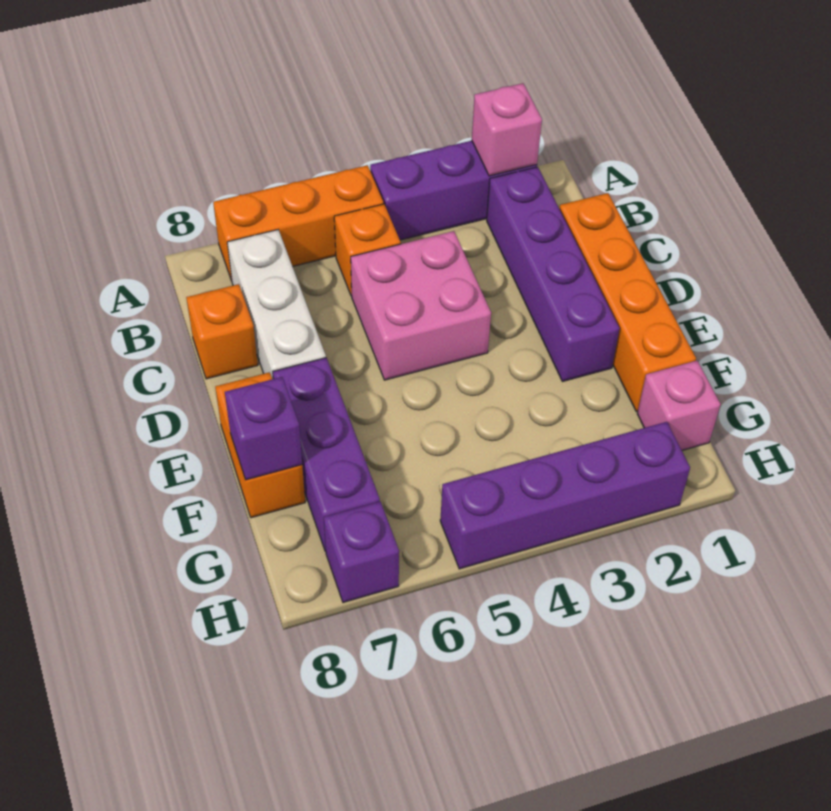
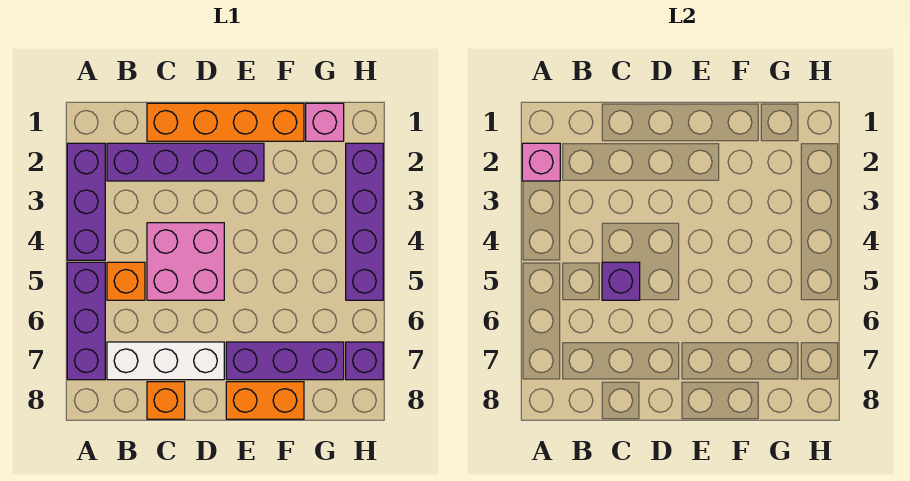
orange 1x3 brick [213,165,383,281] -> purple 1x3 brick [67,262,105,380]
purple 1x1 brick [225,377,302,480] -> purple 1x1 brick moved to [602,262,640,300]

